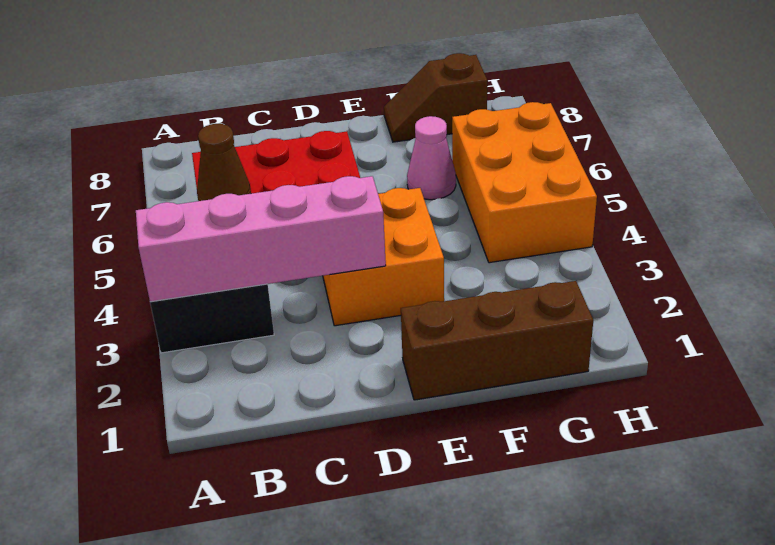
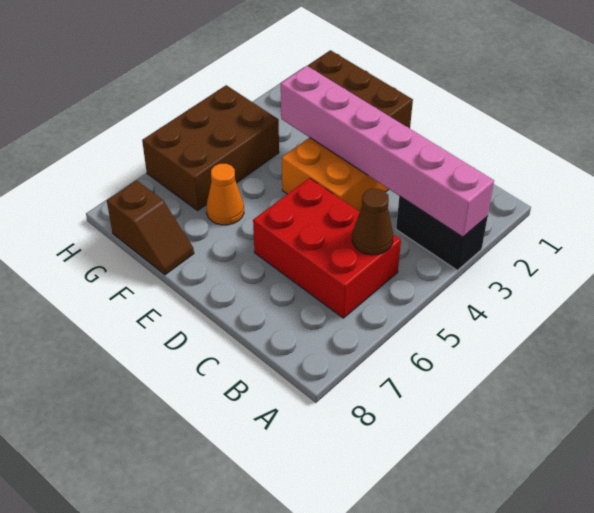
pink 1x4 brick [136,176,386,302] -> pink 1x6 brick [281,66,494,237]
pink 1x1 cone [407,116,456,200] -> orange 1x1 cone [206,164,244,225]
orange 2x3 brick [452,102,597,263] -> brown 2x3 brick [142,85,279,210]

